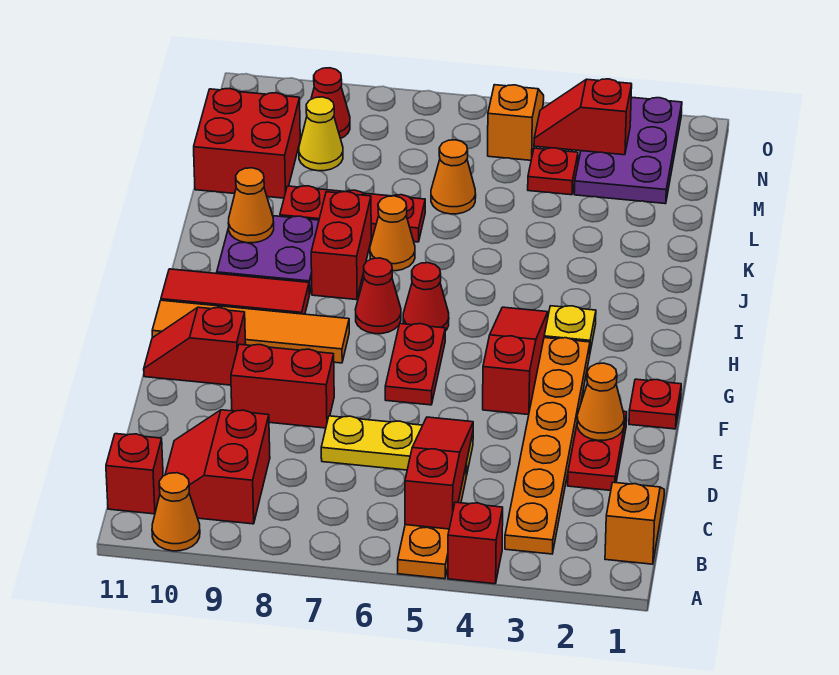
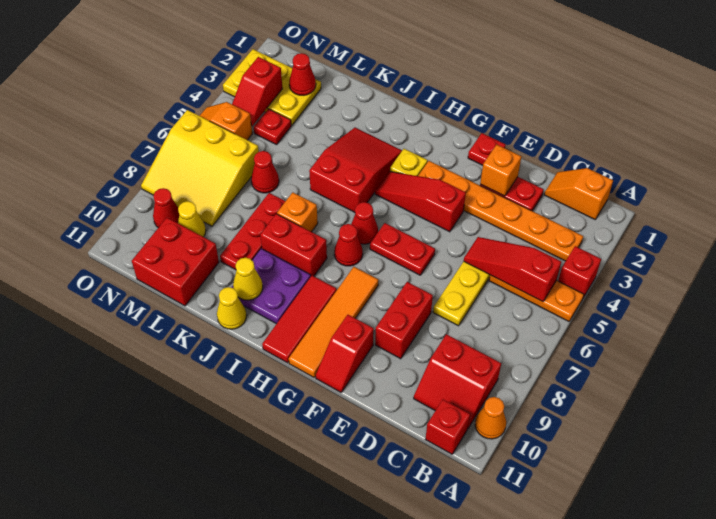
orange 1x1 cone [577,363,624,440] -> orange 1x1 brick [480,144,521,196]
none -> red 2x3 slope [309,128,402,212]
orange 1x1 cone [370,196,415,271] -> orange 1x1 brick [277,192,318,232]
orange 1x1 cone [228,168,274,243] -> yellow 1x1 cone [233,258,263,300]
none -> yellow 1x1 cone [217,287,247,329]
orange 1x1 cone [431,140,476,214] -> red 1x1 cone [251,151,279,193]
purple 2x3 plate [574,97,682,204] -> yellow 2x3 plate [223,49,321,125]
none -> red 1x1 cone [289,53,316,95]
none -> yellow 3x3 slope [141,110,259,226]

